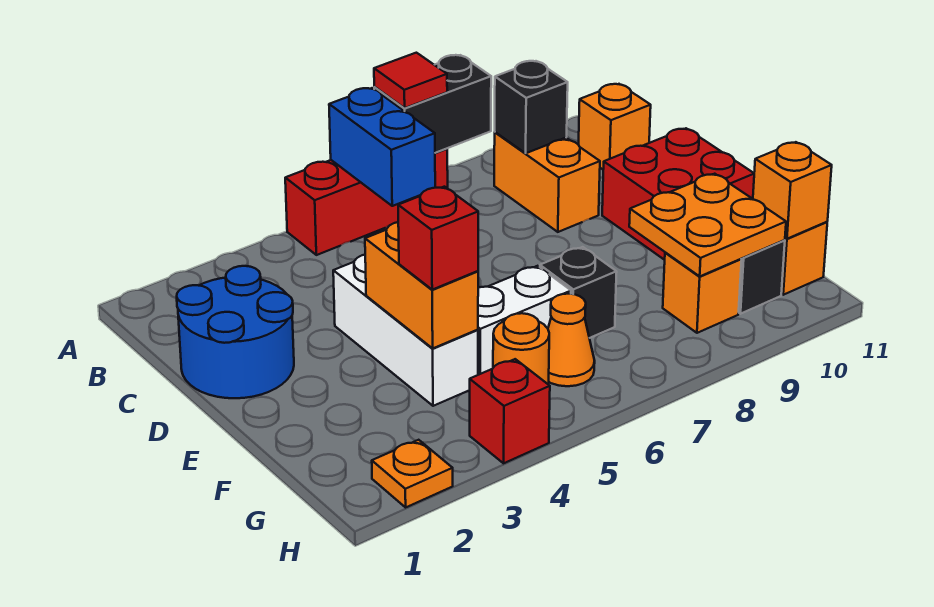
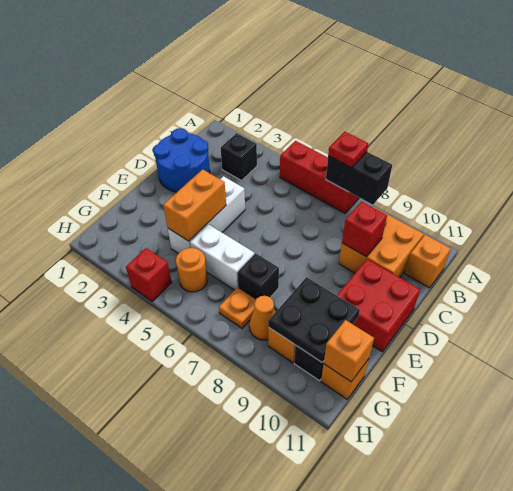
blue 1x2 brick [329,88,435,206] -> none
red 1x1 tile [374,53,447,108] -> red 1x1 plate [328,132,368,168]
orange 1x2 brick [494,132,600,232] -> orange 2x2 brick [339,207,424,277]
black 1x1 brick [495,61,568,153] -> black 1x1 brick moved to [221,133,257,181]
red 1x1 brick [398,187,478,290] -> red 1x1 brick moved to [342,202,387,257]
orange 2x2 plate [629,174,786,276] -> black 2x2 plate [268,277,360,362]
orange 1x1 cone [548,294,595,386] -> orange 1x1 cone moved to [249,296,275,340]
orange 1x1 plate [372,440,453,507] -> orange 1x1 plate moved to [219,287,256,328]

